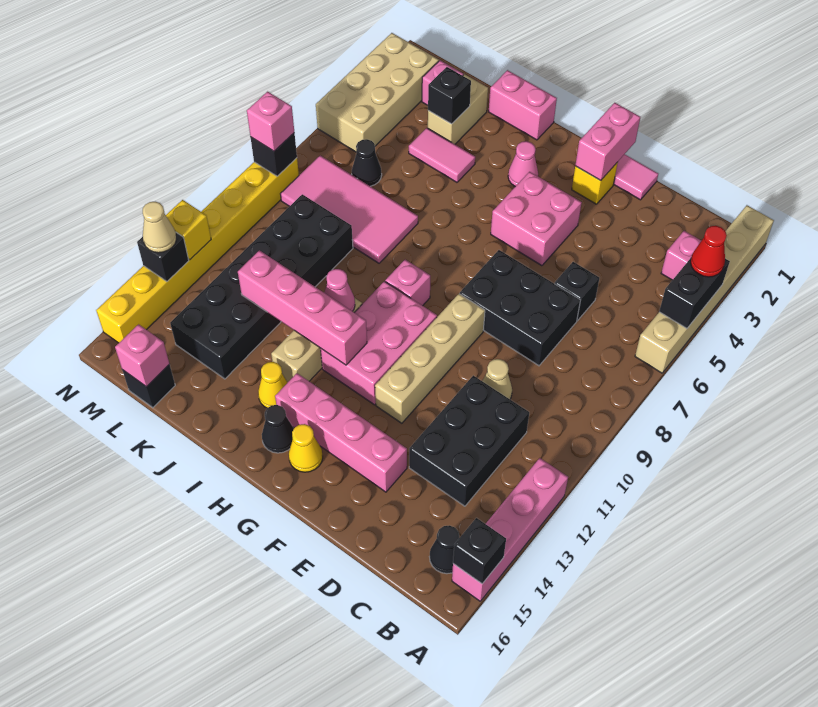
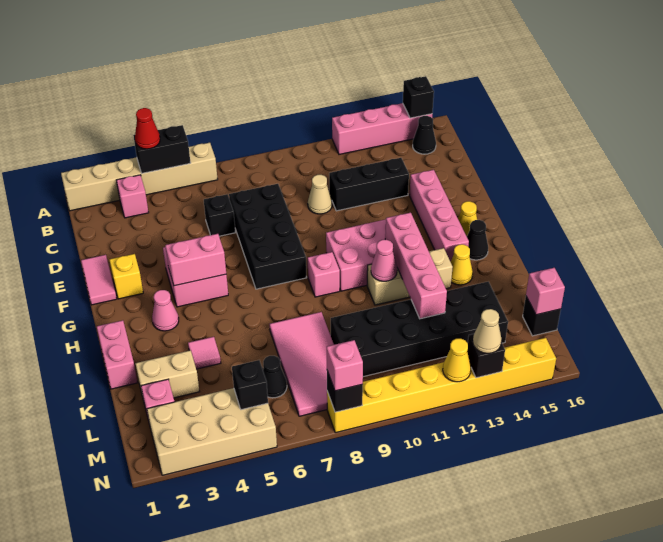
black 2x3 brick [409,376,529,506] -> black 1x3 brick [329,158,409,211]
black 2x3 brick [460,250,580,366] -> black 2x4 brick [229,184,307,289]
pink 1x2 brick [575,103,640,181] -> pink 1x2 brick moved to [165,234,226,286]
tan 1x4 brick [375,294,485,423] -> none
pink 1x2 tile [409,128,475,182] -> pink 1x1 tile [188,337,221,369]
black 1x1 brick [428,67,471,124] -> black 1x1 brick moved to [232,360,268,410]
yellow 1x1 brick [166,200,211,260] -> yellow 1x1 cone [443,339,471,382]

